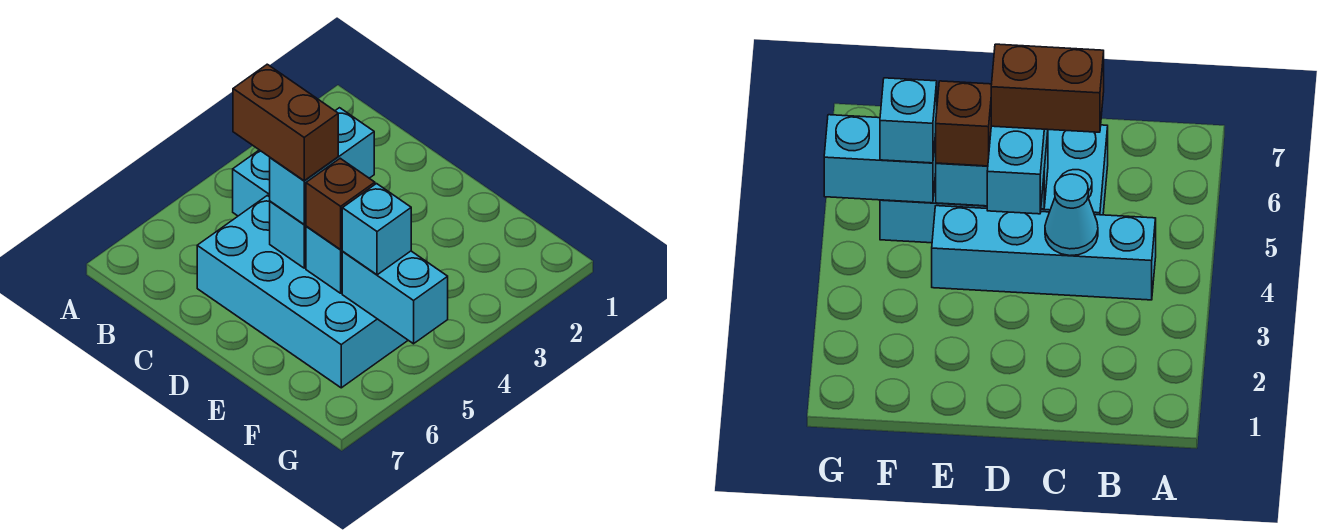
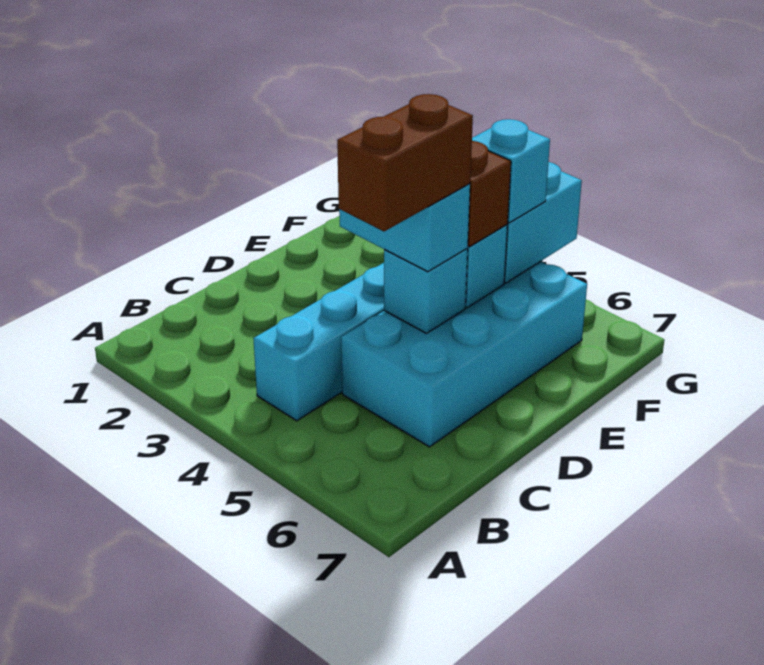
cyan 1x1 cone [1045,174,1098,256] -> none

